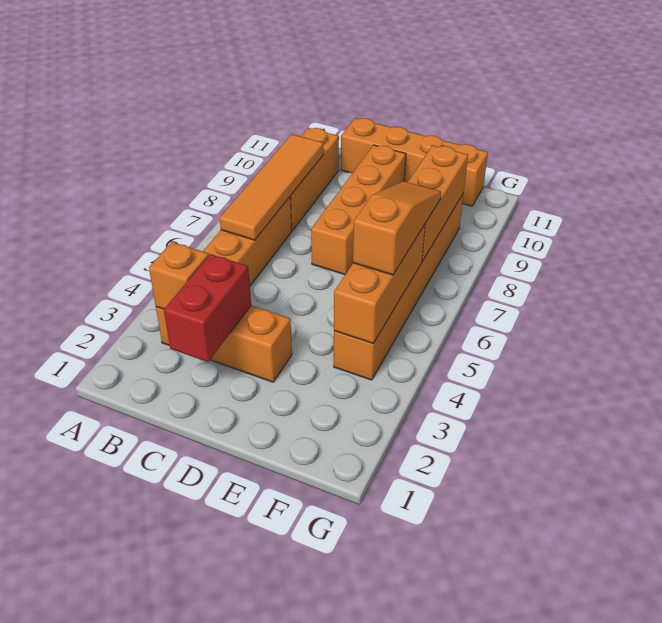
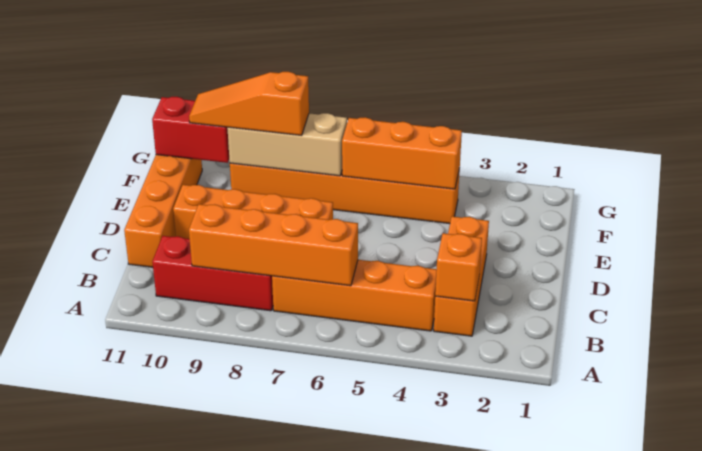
orange 1x4 tile [220,134,324,240] -> orange 1x4 brick [189,204,358,286]
orange 1x3 brick [291,128,339,231] -> red 1x3 brick [152,236,273,311]
red 1x2 brick [164,254,251,362] -> red 1x2 brick moved to [152,97,229,163]
orange 1x3 slope [353,181,441,275] -> orange 1x3 slope moved to [189,72,309,135]
orange 1x3 brick [408,145,468,261] -> tan 1x3 brick [227,113,347,176]

